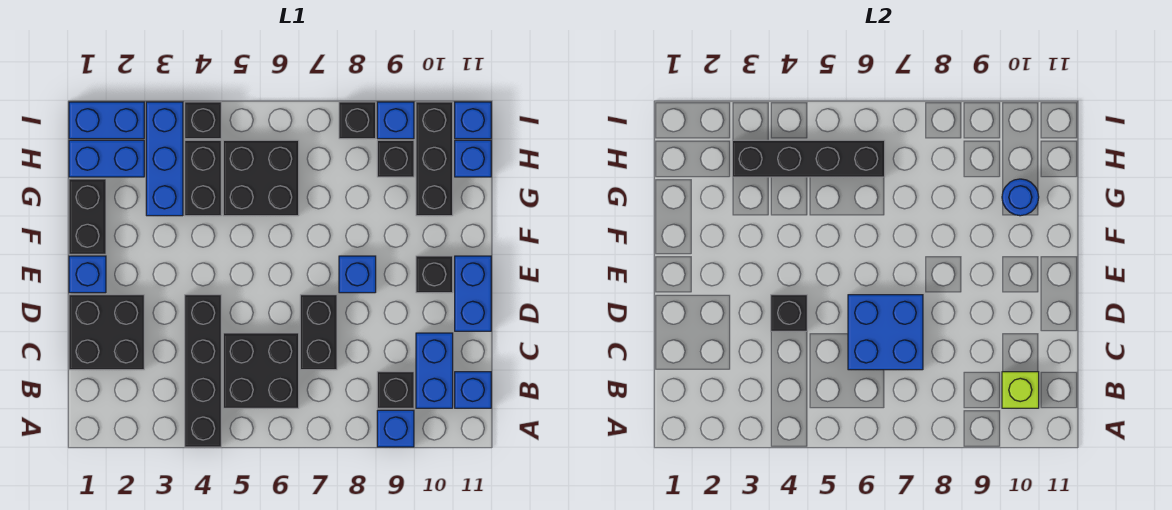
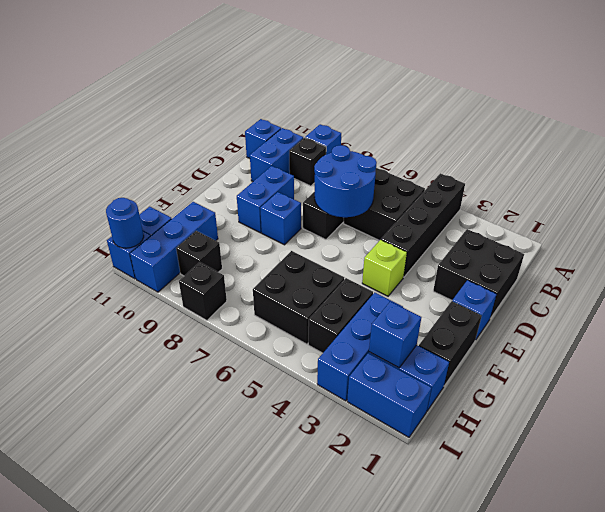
lime 1x1 brick [1002,372,1039,408] -> lime 1x1 brick moved to [362,240,407,296]
blue 2x2 brick [848,295,923,370] -> blue 2x2 round brick [314,145,377,217]
black 1x1 brick [771,295,807,331] -> none
blue 1x2 brick [455,256,491,331] -> blue 1x2 brick moved to [237,166,294,233]
black 1x1 brick [416,256,453,293] -> none
black 1x3 brick [416,102,453,216] -> blue 1x3 brick [130,202,218,292]
blue 1x1 round brick [1002,179,1039,216] -> blue 1x1 round brick moved to [106,198,144,248]
black 1x4 brick [732,140,885,177] -> none
black 1x1 brick [185,102,221,139] -> none
blue 1x1 brick [377,102,414,139] -> blue 1x1 brick moved to [369,301,421,368]

